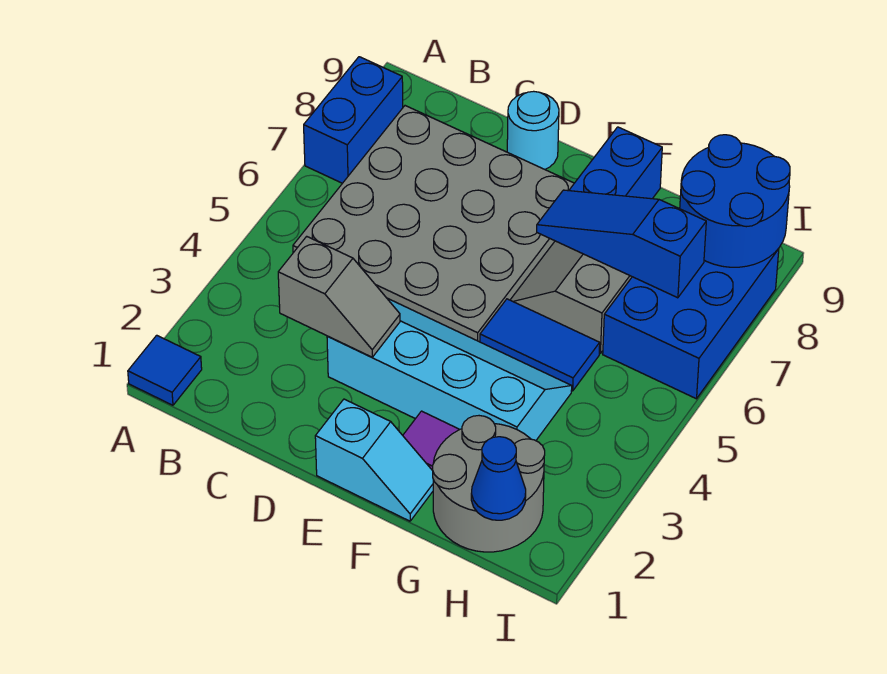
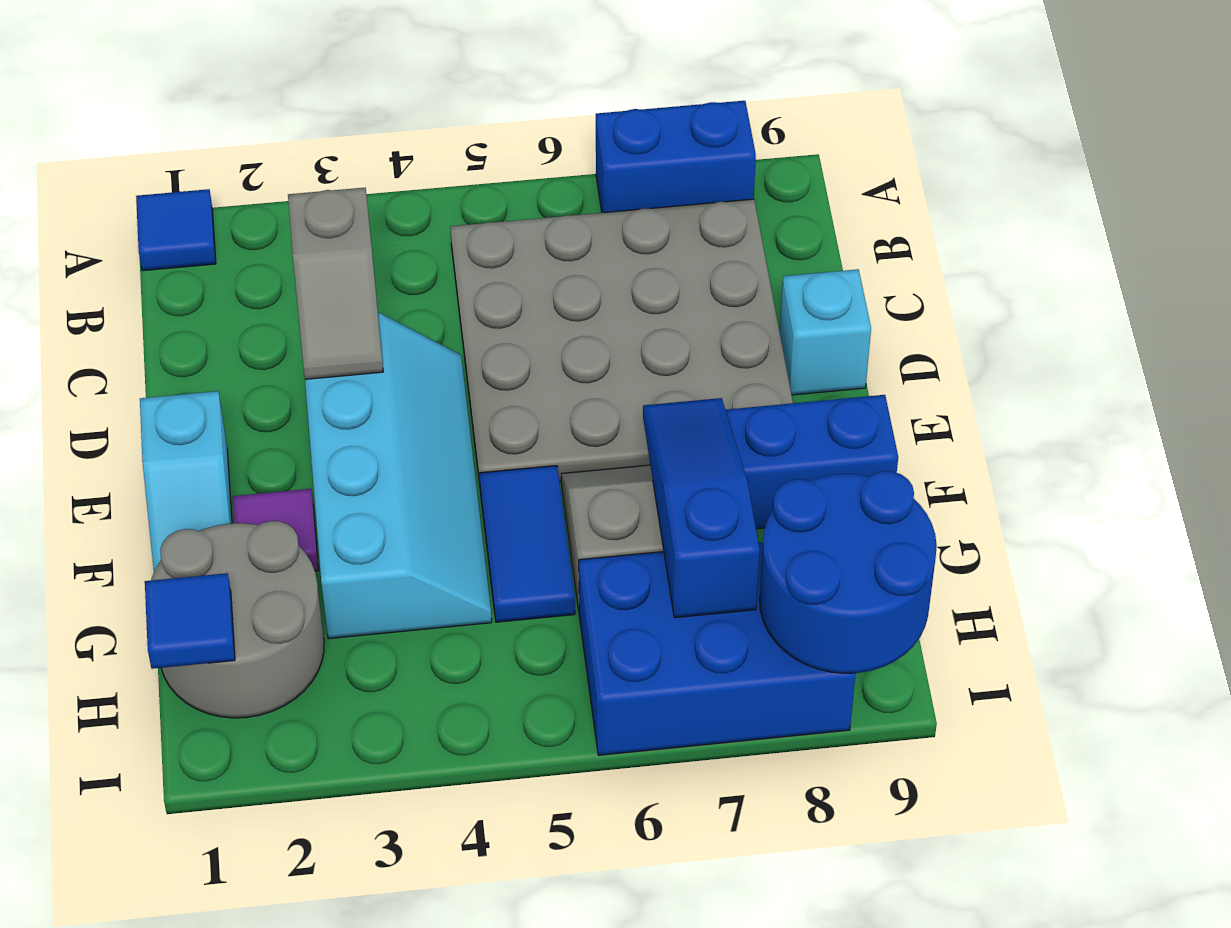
cyan 1x1 round brick [507,91,559,169] -> cyan 1x1 brick [780,269,871,395]
blue 1x1 cone [471,437,526,520] -> blue 1x1 tile [145,573,235,669]

